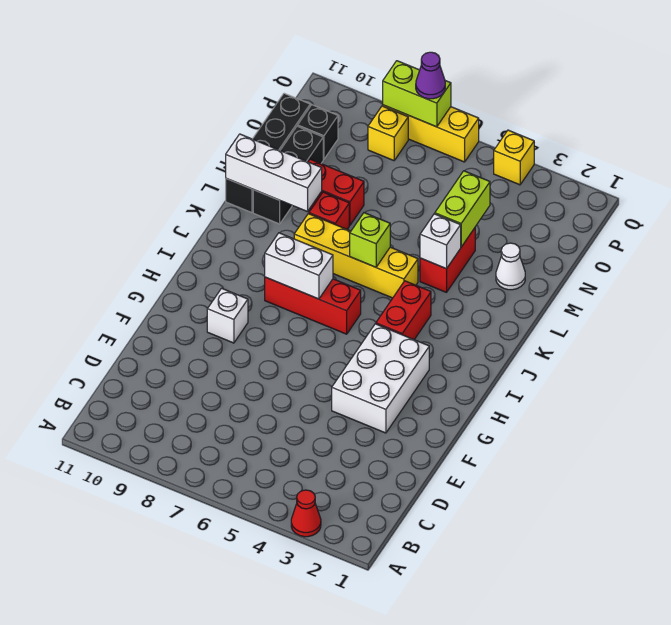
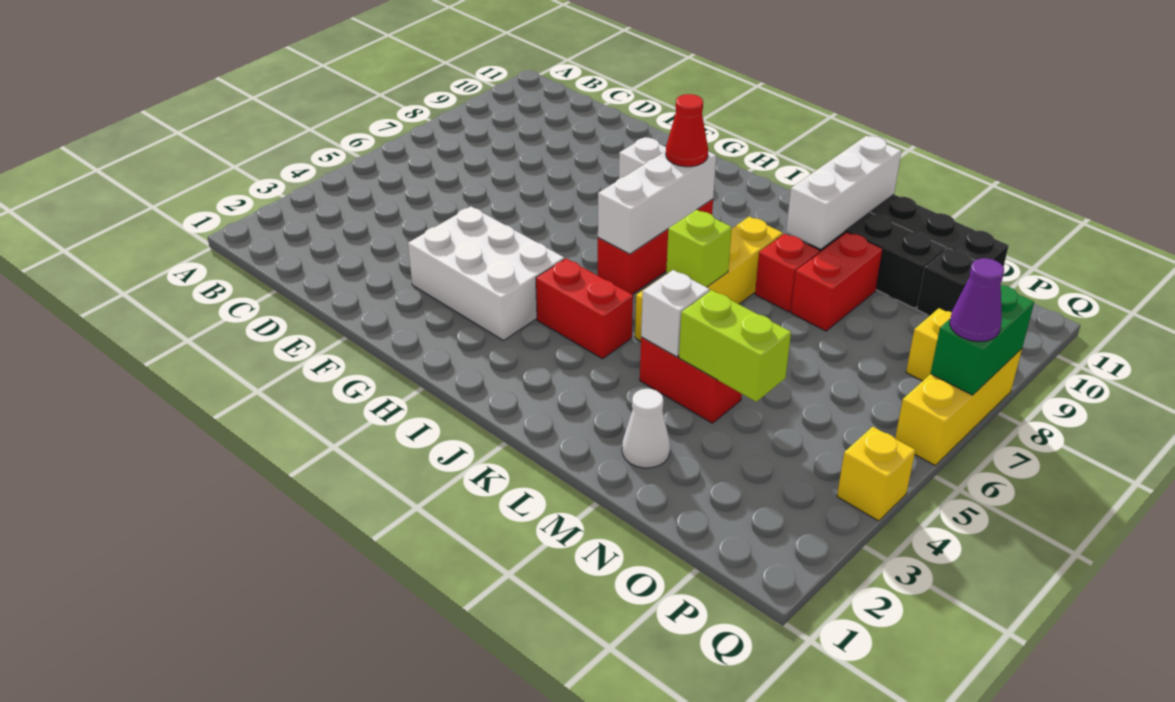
red 1x1 cone [291,490,321,537] -> red 1x1 cone moved to [666,94,708,167]
white 1x2 brick [265,233,333,299] -> white 1x3 brick [598,151,716,254]
lime 1x2 brick [383,61,451,127] -> green 1x2 brick [930,285,1034,395]

